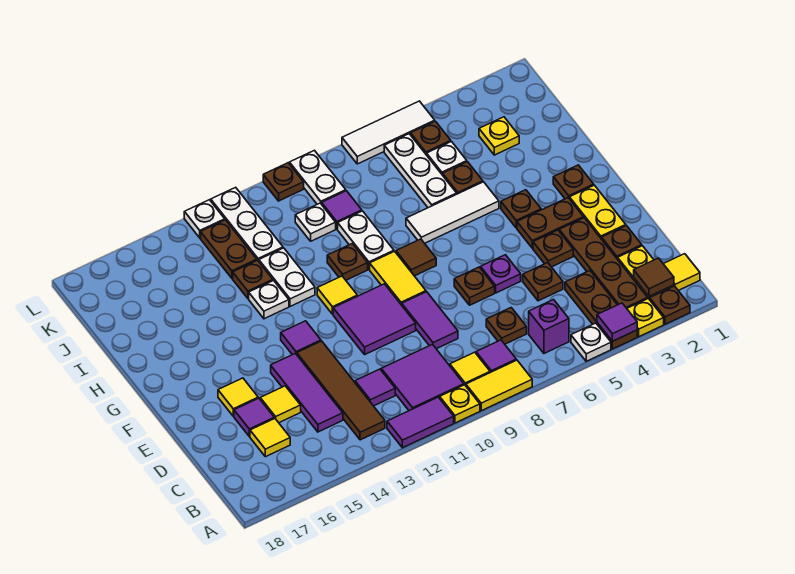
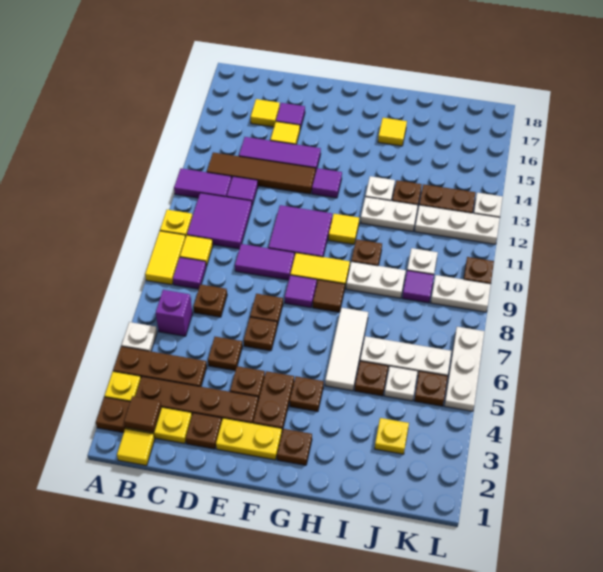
purple 1x1 tile [597,303,637,341] -> purple 1x1 tile moved to [285,275,317,308]
purple 1x2 tile [387,397,454,448] -> purple 1x2 tile turned to [174,168,232,198]
purple 1x1 plate [481,255,521,293] -> brown 1x1 plate [244,317,277,351]
yellow 1x1 tile [218,378,258,416] -> yellow 1x1 tile moved to [378,118,407,146]
white 1x3 tile [342,101,435,164] -> white 1x3 plate [444,327,484,411]

